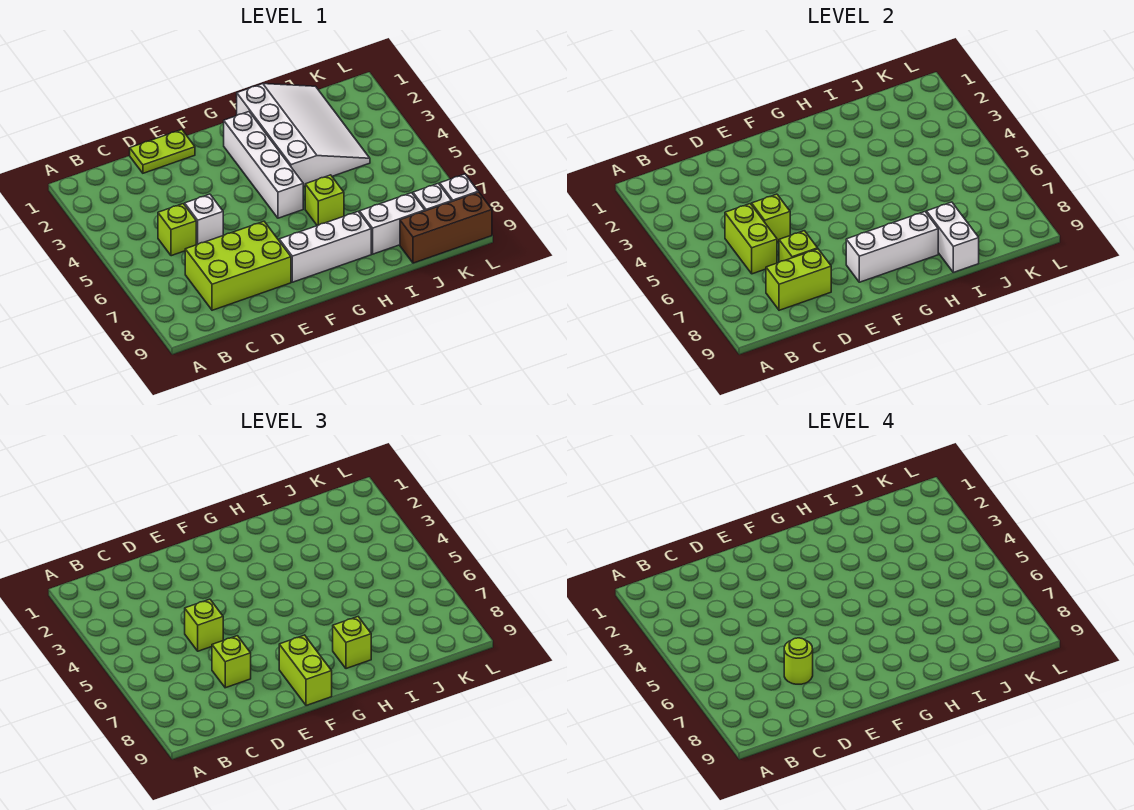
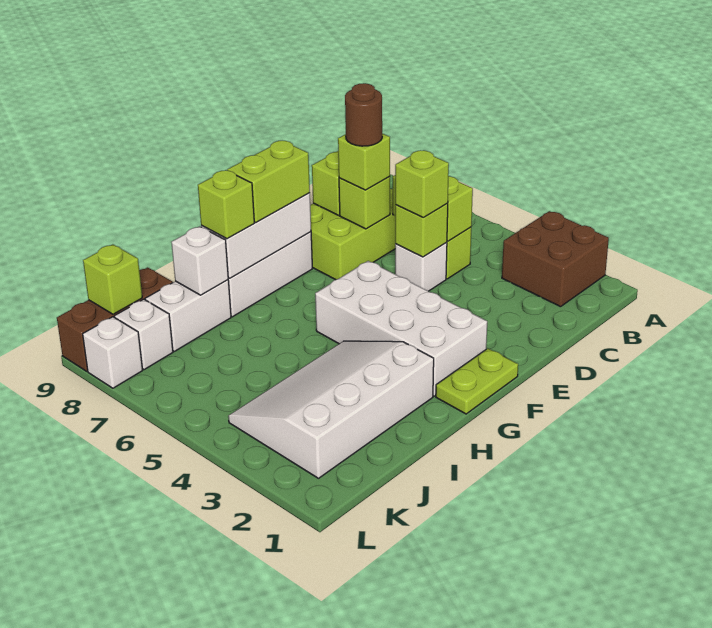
none -> brown 2x2 brick [502,211,609,307]
lime 1x2 plate [130,130,195,173] -> lime 1x2 plate moved to [436,348,518,414]
lime 1x1 round brick [784,638,813,684] -> brown 1x1 round brick [345,83,382,146]
lime 1x2 brick [279,635,332,706] -> lime 1x2 brick turned to [227,141,310,222]
white 1x4 brick [224,112,303,218] -> white 2x4 brick [315,261,487,396]
white 3x4 slope [237,84,370,186] -> white 3x4 slope turned to [228,341,434,478]
lime 1x1 brick [305,175,344,226] -> lime 1x1 brick moved to [83,244,142,314]
white 1x2 brick [927,202,979,272] -> white 1x1 brick [171,226,228,295]

